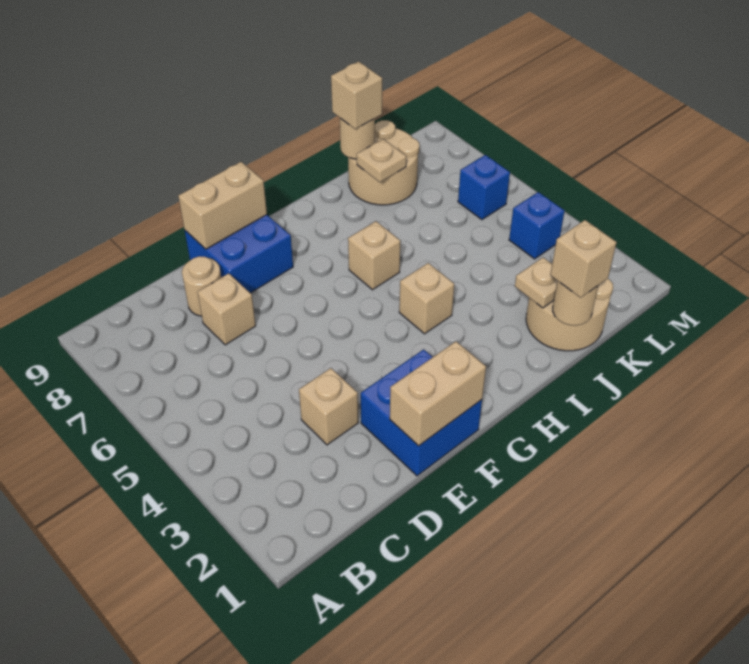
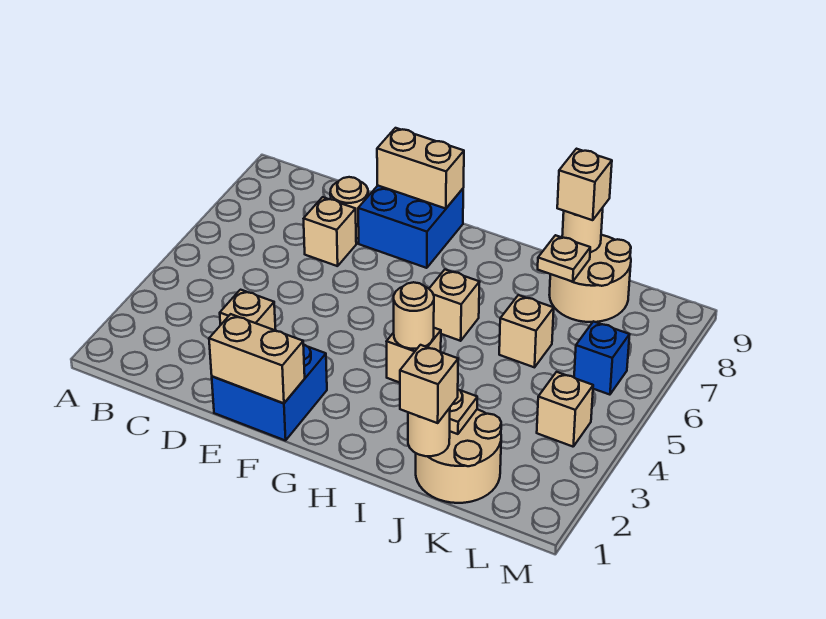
none -> tan 1x1 round brick [394,282,434,349]
none -> tan 1x1 brick [499,295,554,367]
blue 1x1 brick [509,192,564,259] -> tan 1x1 brick [537,372,593,447]

